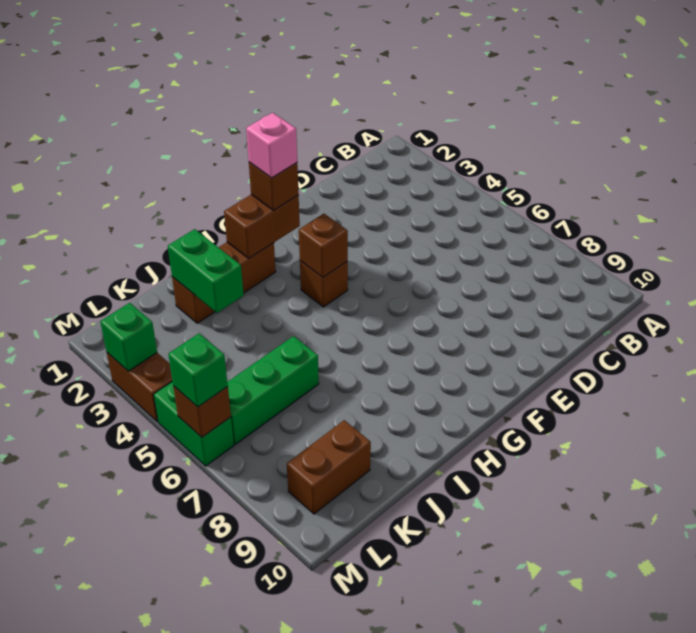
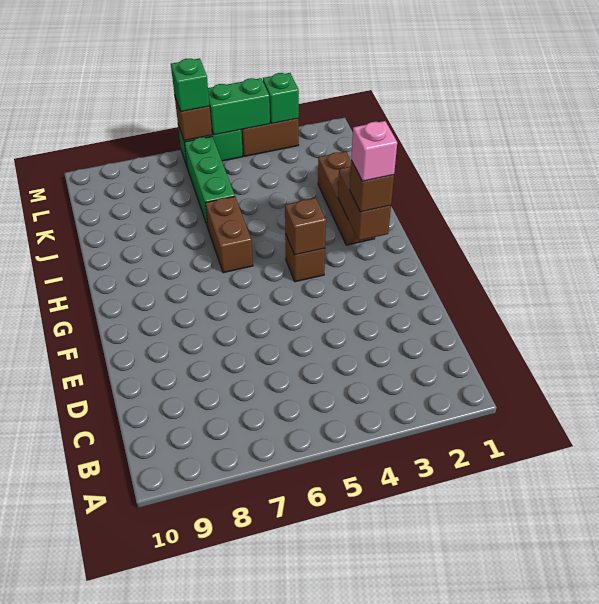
green 1x2 brick [168,229,244,313] -> green 1x2 brick moved to [208,78,270,135]
brown 1x2 brick [287,420,371,514] -> brown 1x2 brick moved to [205,196,253,273]

